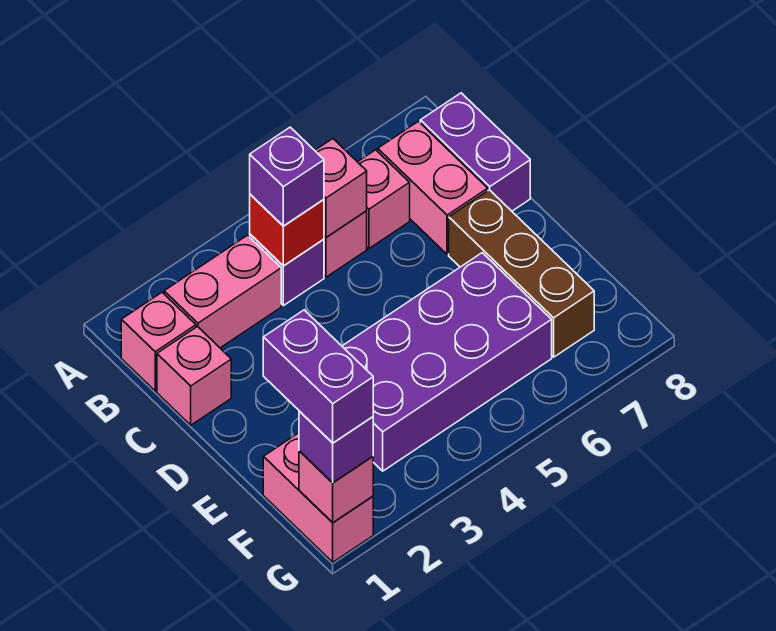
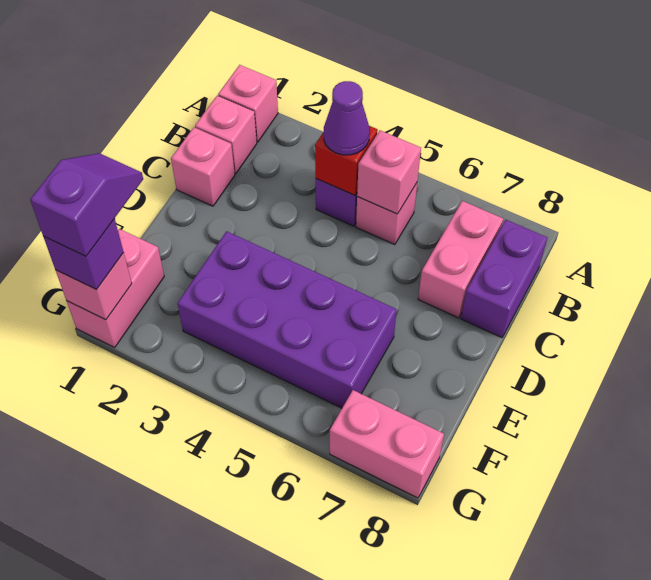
pink 1x2 brick [164,235,281,348] -> pink 1x2 brick moved to [330,390,444,498]
purple 1x1 brick [250,127,324,226] -> purple 1x1 cone [324,81,370,155]
pink 1x1 brick [358,150,410,249] -> pink 1x1 brick moved to [218,65,278,142]
brown 1x3 brick [449,190,594,357] -> none
purple 1x2 brick [263,310,373,443] -> purple 1x2 slope [30,153,143,256]

